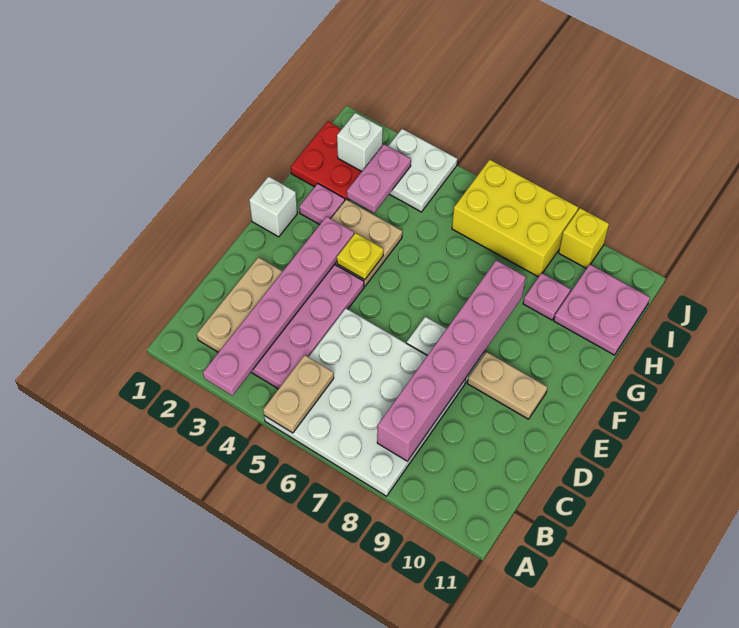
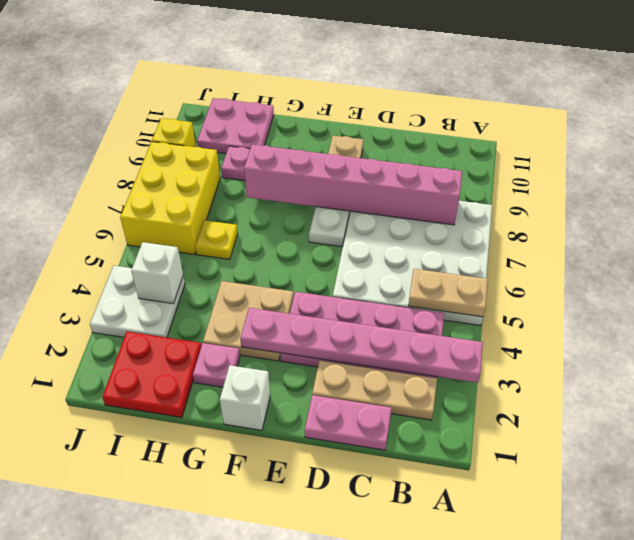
yellow 1x1 plate [337,233,383,280] -> yellow 1x1 plate moved to [195,220,238,259]
pink 1x2 plate [347,144,411,213] -> pink 1x2 plate moved to [305,395,392,450]
white 1x1 brick [337,113,383,171] -> white 1x1 brick moved to [131,242,183,304]

